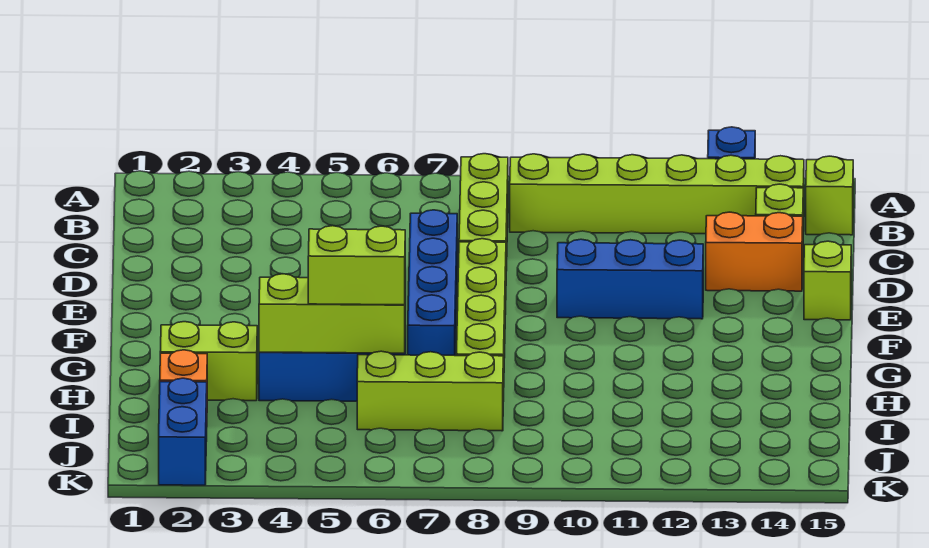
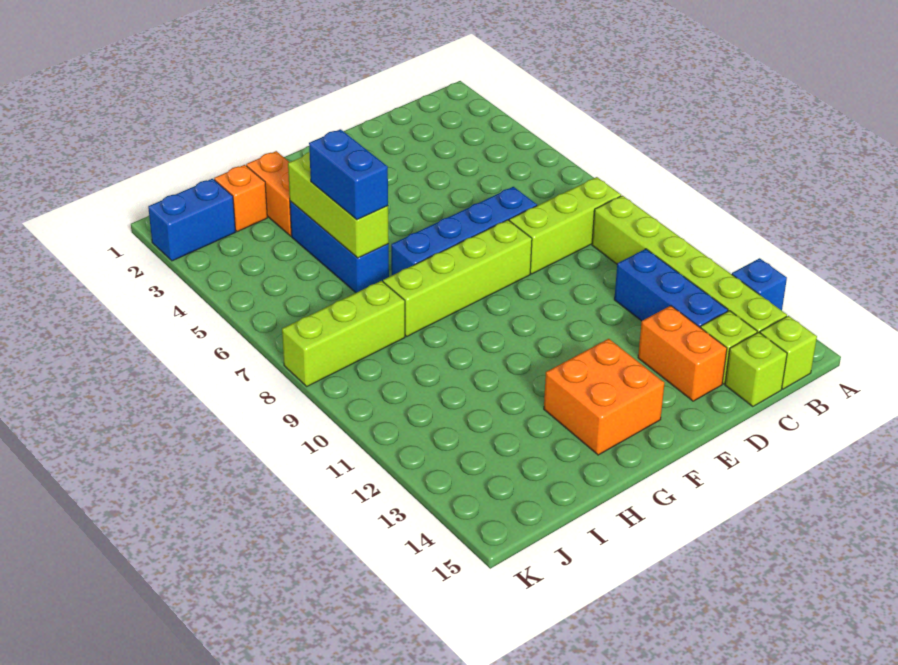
blue 1x3 brick [557,239,703,319] -> blue 1x3 brick moved to [614,249,728,328]
lime 1x1 brick [804,241,851,320] -> lime 1x1 brick moved to [725,332,787,407]
none -> orange 2x2 brick [544,339,664,455]
lime 1x2 brick [160,322,257,401] -> orange 1x2 brick [246,151,292,236]
lime 1x2 brick [308,226,405,305] -> blue 1x2 brick [309,129,388,220]
lime 1x3 brick [357,351,503,431] -> lime 1x3 brick turned to [282,281,405,386]

